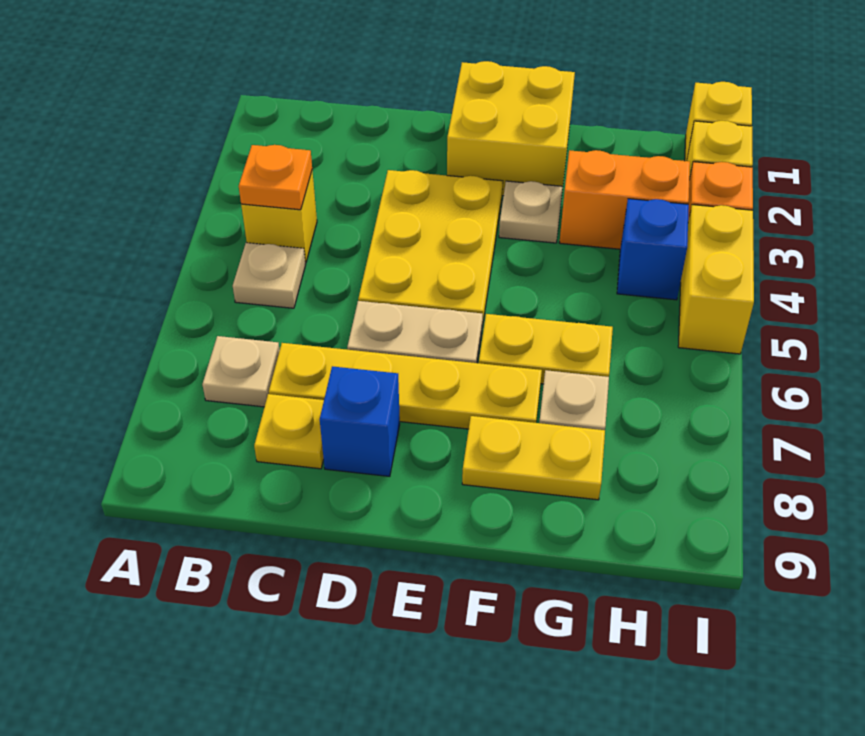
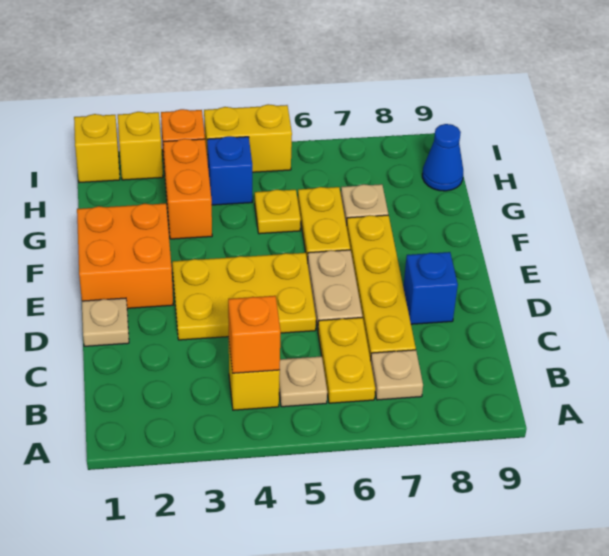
orange 1x1 plate [239,145,312,210] -> orange 1x1 brick [228,296,281,373]
yellow 1x1 plate [254,394,324,469] -> yellow 1x1 plate moved to [255,190,301,234]
yellow 2x2 brick [447,61,575,196] -> orange 2x2 brick [77,203,173,308]
tan 1x1 plate [499,181,563,243] -> tan 1x1 plate moved to [82,298,129,346]
yellow 1x2 plate [462,416,605,500] -> yellow 1x2 plate moved to [318,318,375,403]
none -> blue 1x1 cone [422,124,463,191]

